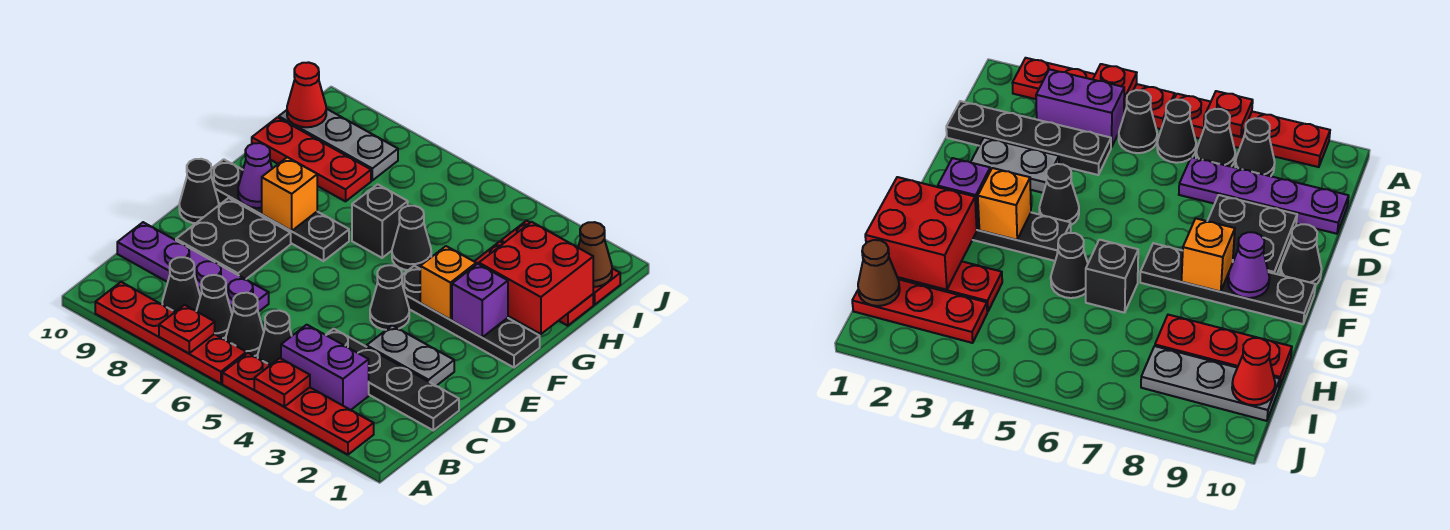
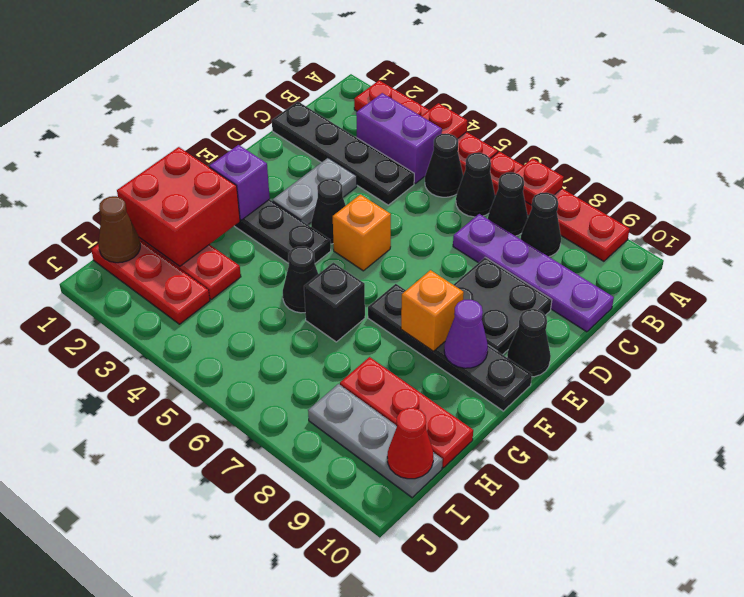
grey 1x2 plate [367,325,454,386] -> grey 1x2 plate turned to [273,158,357,225]
orange 1x1 brick [420,246,476,320] -> orange 1x1 brick moved to [333,194,391,271]

